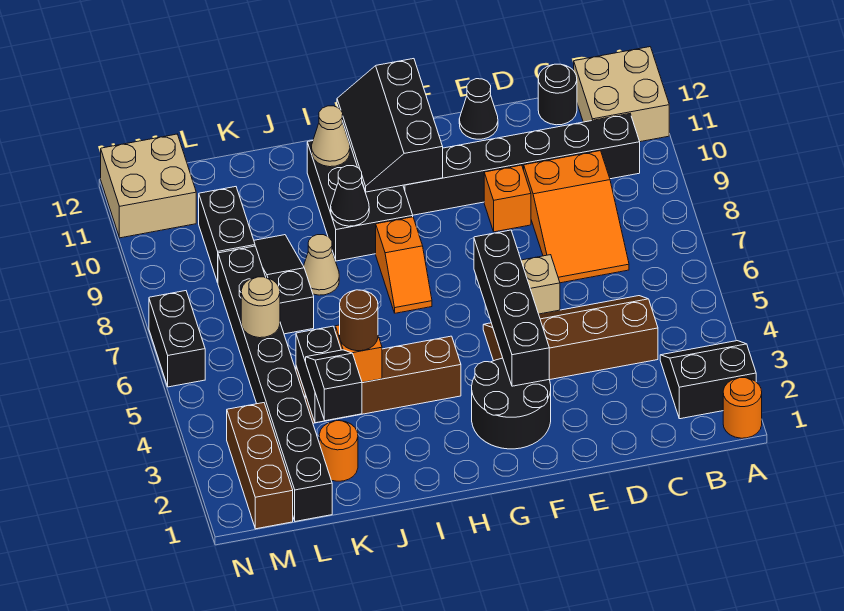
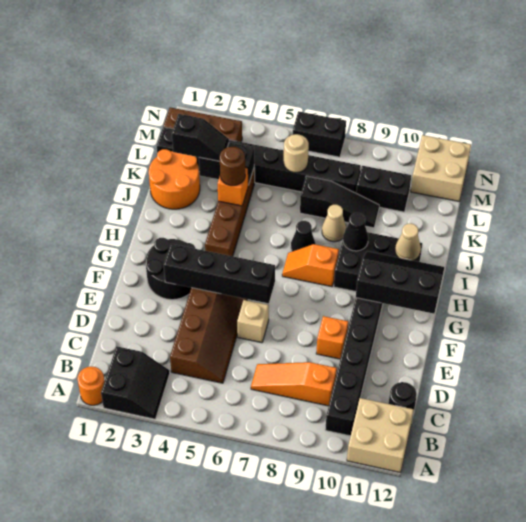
orange 2x3 slope [524,151,629,283] -> orange 1x3 slope [251,362,337,406]
black 1x1 cone [459,79,498,139] -> black 1x1 cone moved to [291,221,316,251]
orange 1x1 round brick [319,421,358,481] -> orange 2x2 round brick [149,149,200,209]

